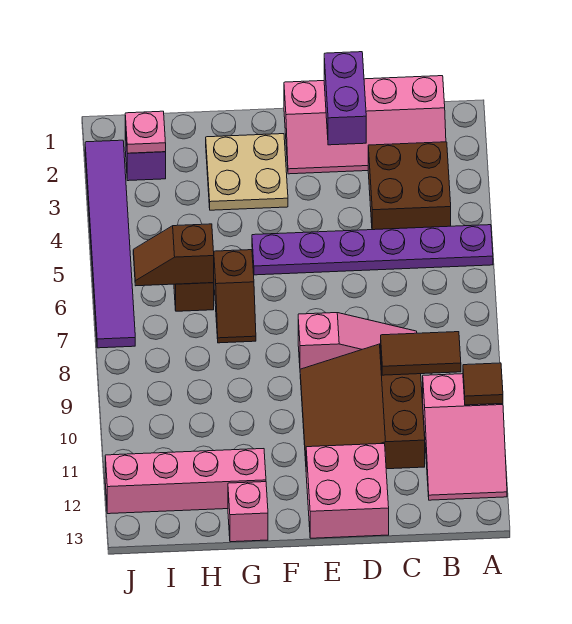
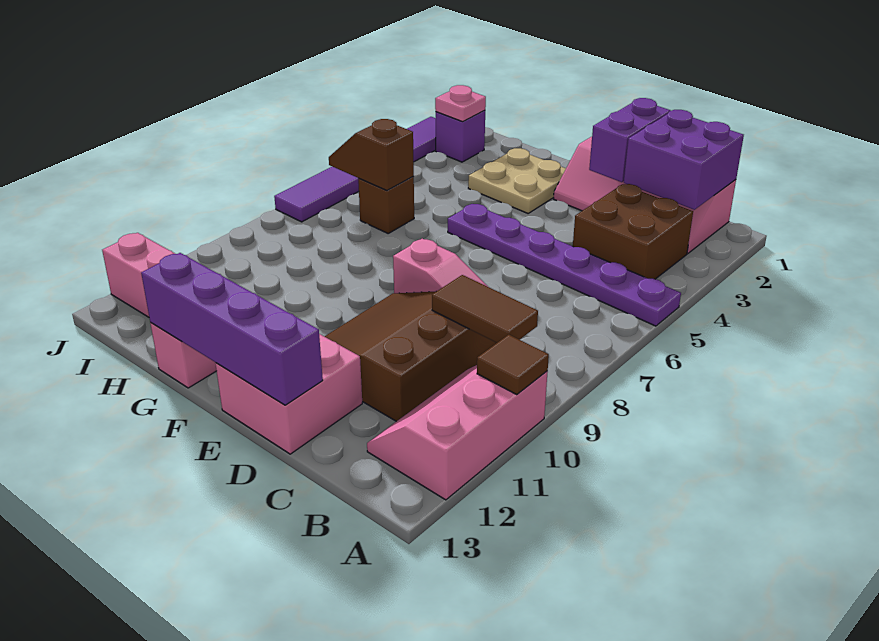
pink 2x3 slope [423,374,507,500] -> pink 2x3 slope turned to [367,365,548,500]
none -> purple 2x2 brick [624,110,744,210]
none -> purple 1x4 brick [141,253,323,405]
brown 1x2 slope [214,250,256,343] -> none

